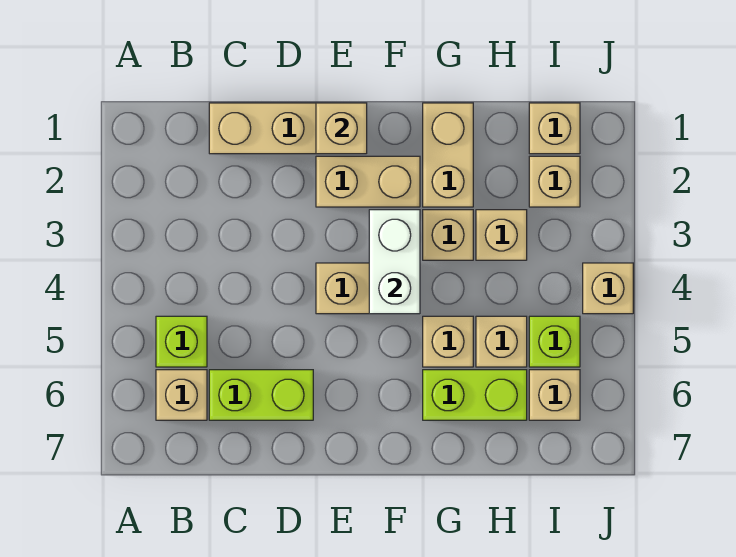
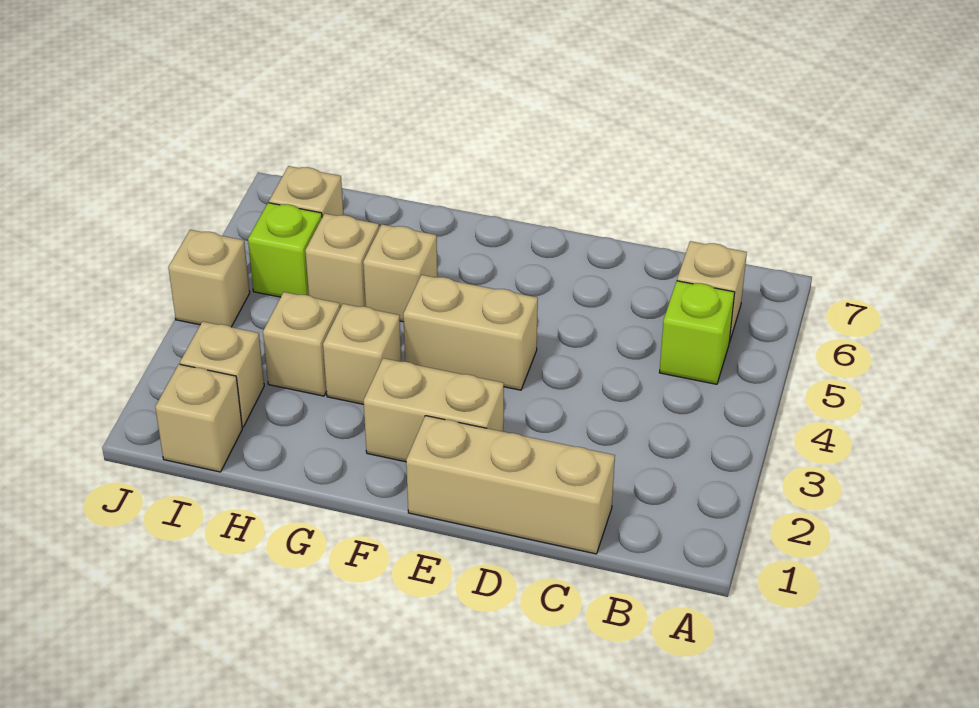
lime 1x2 brick [209,370,313,420] -> none
tan 1x1 brick [316,103,367,154] -> none
white 1x2 brick [369,210,420,314] -> none
tan 1x2 brick [423,103,473,207] -> none
lime 1x2 brick [423,370,527,420] -> none

